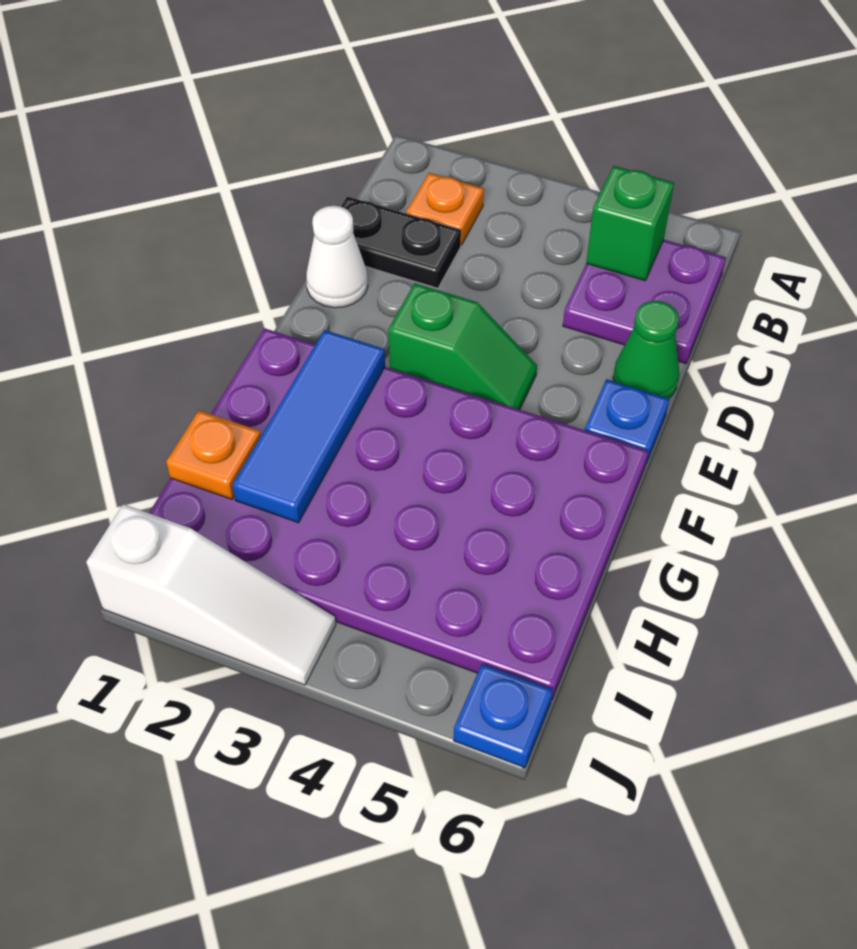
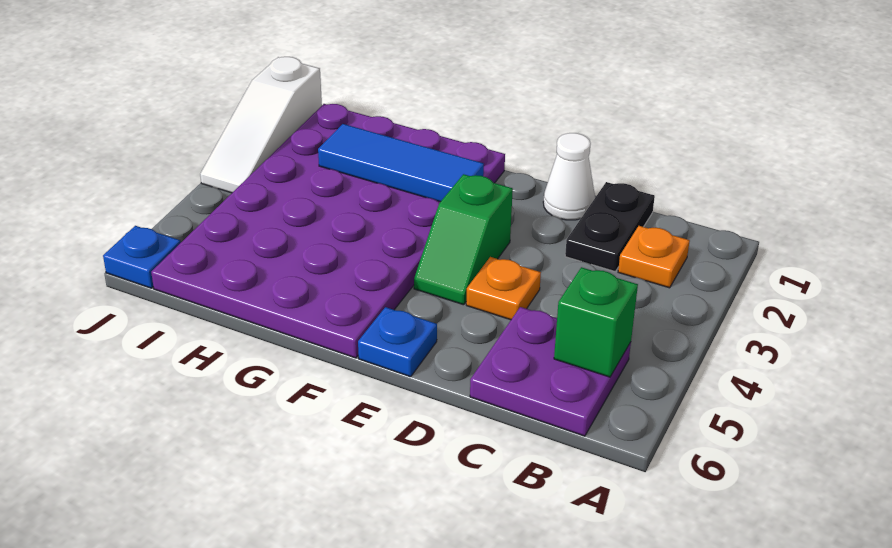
green 1x1 cone [613,301,679,398] -> none
orange 1x1 plate [166,410,261,499] -> orange 1x1 plate moved to [466,257,541,320]

